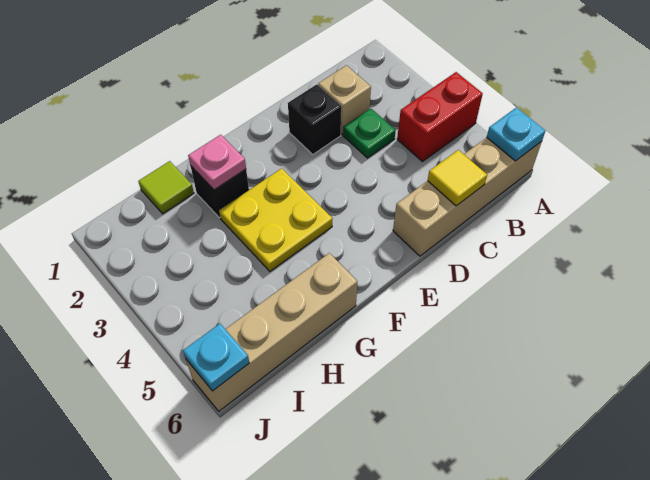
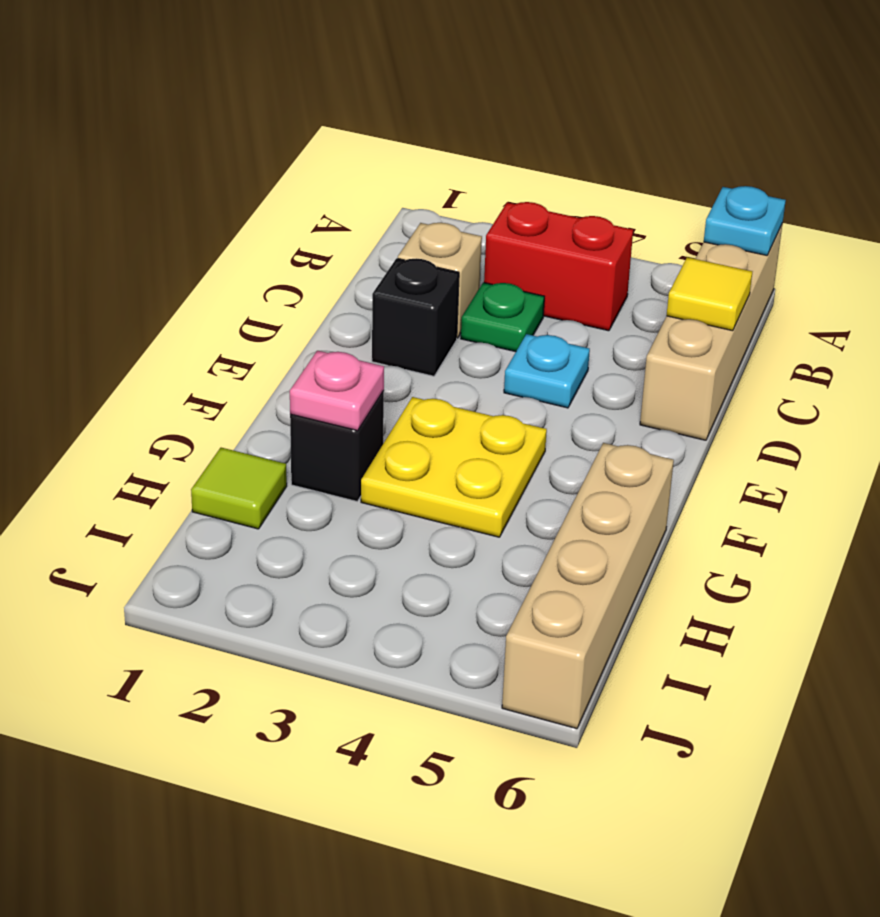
red 1x2 brick [397,72,483,162] -> red 1x2 brick turned to [484,202,633,331]
cyan 1x1 plate [183,324,249,391] -> cyan 1x1 plate moved to [504,334,590,408]

